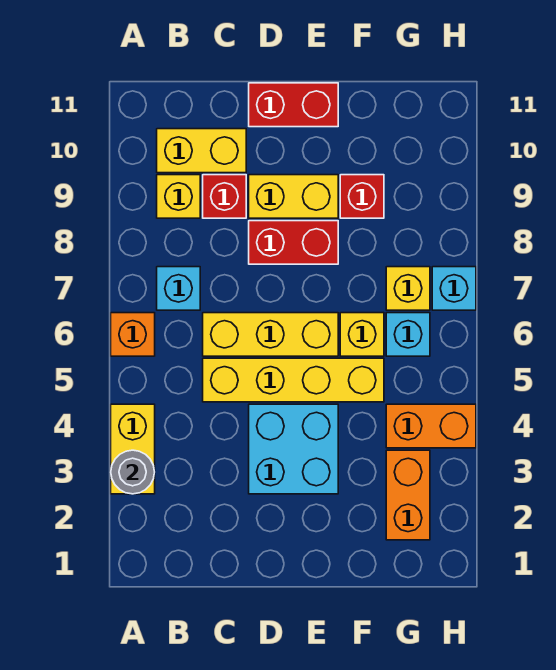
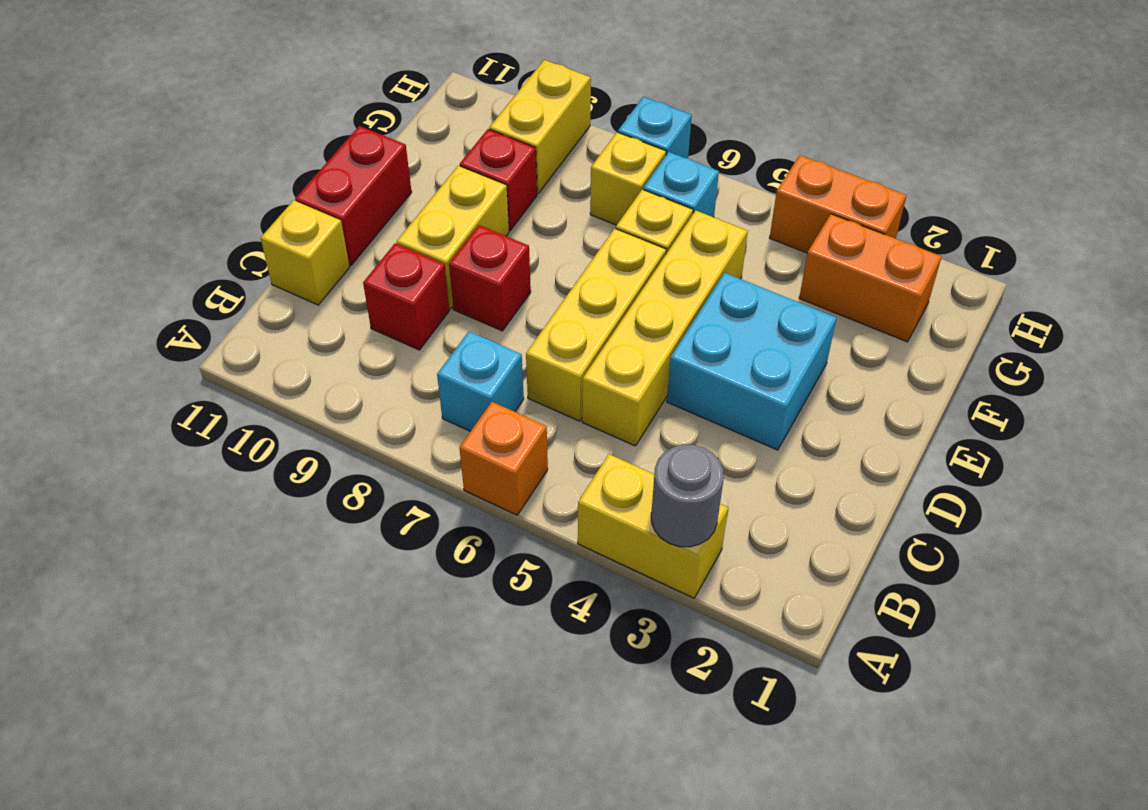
yellow 1x1 brick [157,175,200,218] -> yellow 1x1 brick moved to [261,200,350,305]
yellow 1x2 brick [157,129,246,173] -> yellow 1x2 brick moved to [489,60,591,194]
red 1x2 brick [249,221,338,264] -> red 1x1 brick [449,225,531,331]
orange 1x2 brick [386,404,476,448] -> orange 1x2 brick turned to [770,155,907,253]

